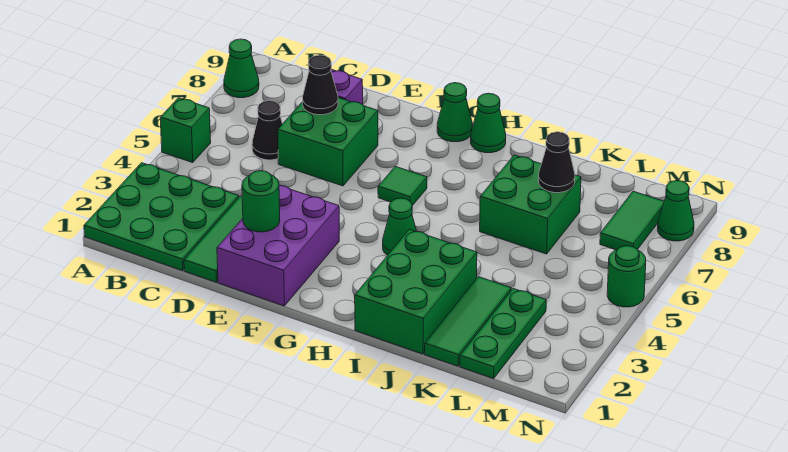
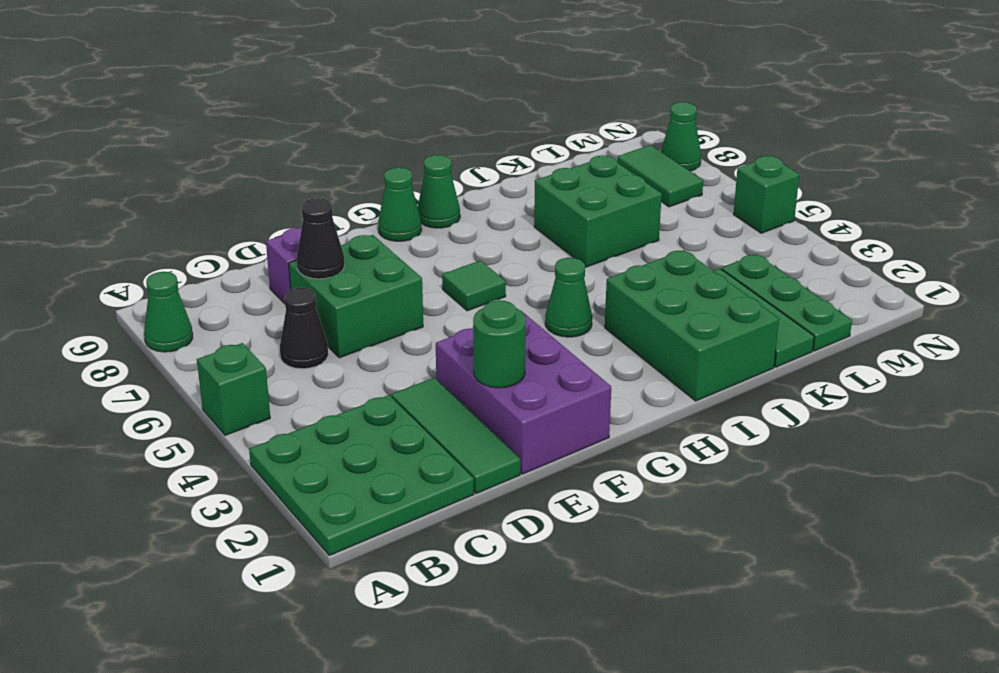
black 1x1 cone [538,132,575,193] -> none
green 1x1 round brick [607,246,646,307] -> green 1x1 brick [733,156,799,233]

